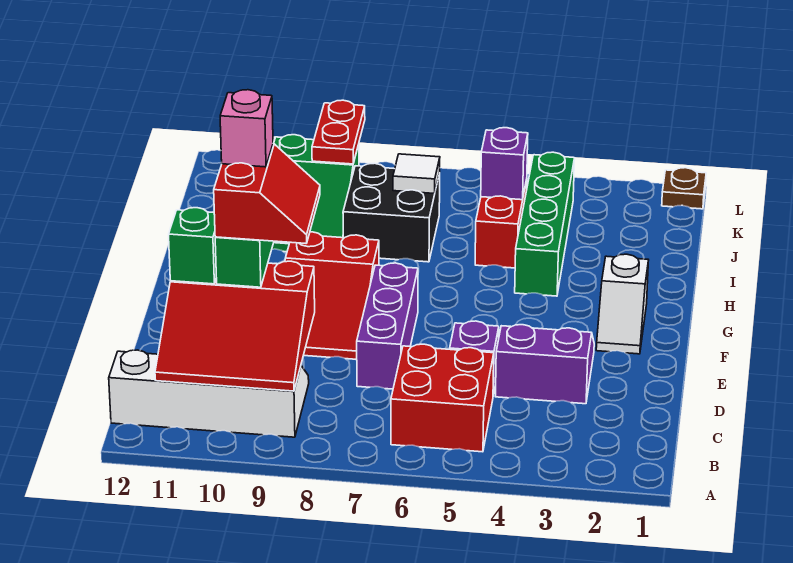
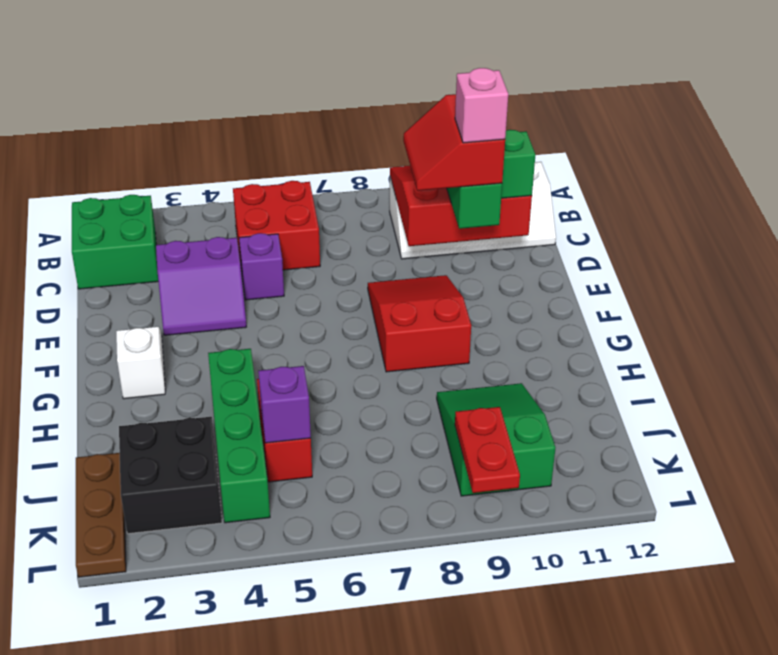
none -> green 2x2 brick [72,195,158,289]
purple 1x3 brick [357,263,418,389] -> none
black 2x2 brick [343,163,440,262] -> black 2x2 brick moved to [119,417,222,534]
white 1x1 tile [393,154,440,194] -> none
brown 1x1 plate [662,168,706,209] -> brown 1x3 plate [76,453,126,577]

